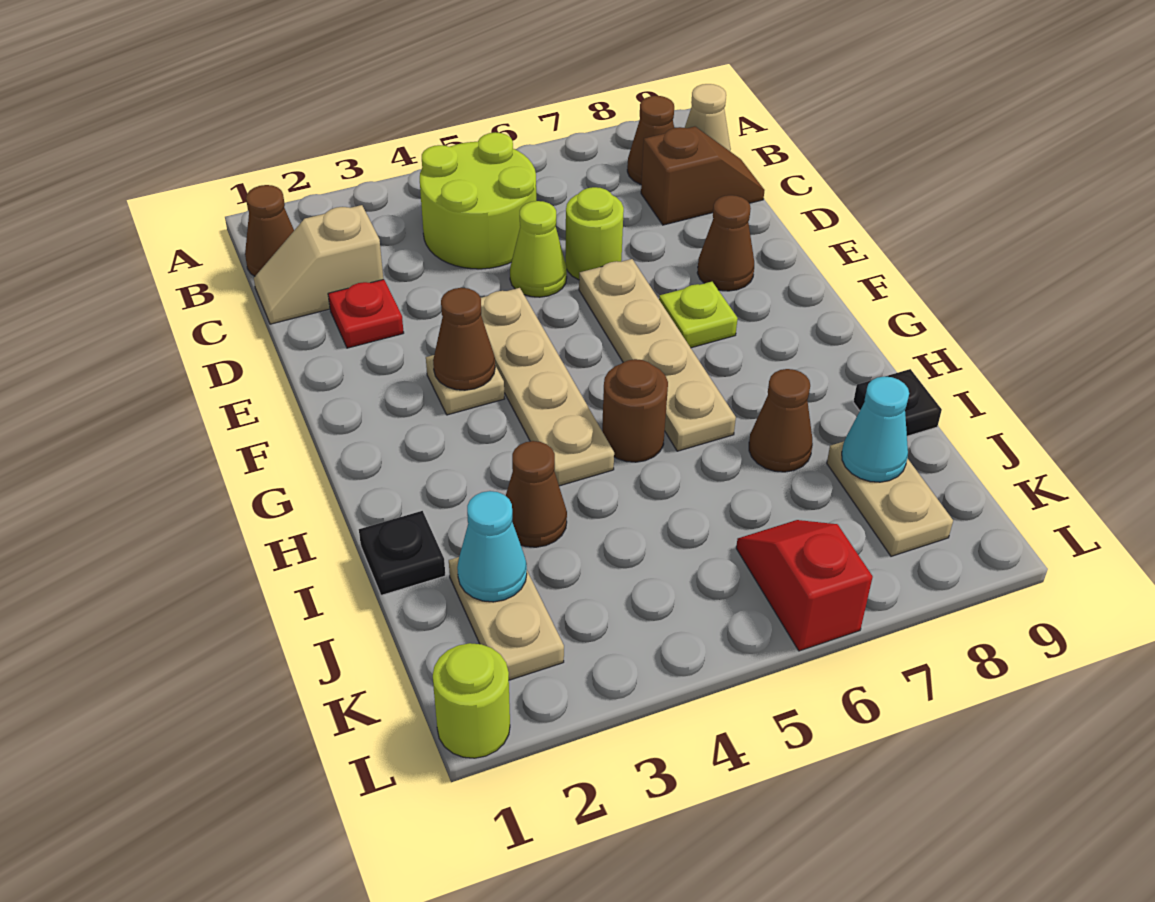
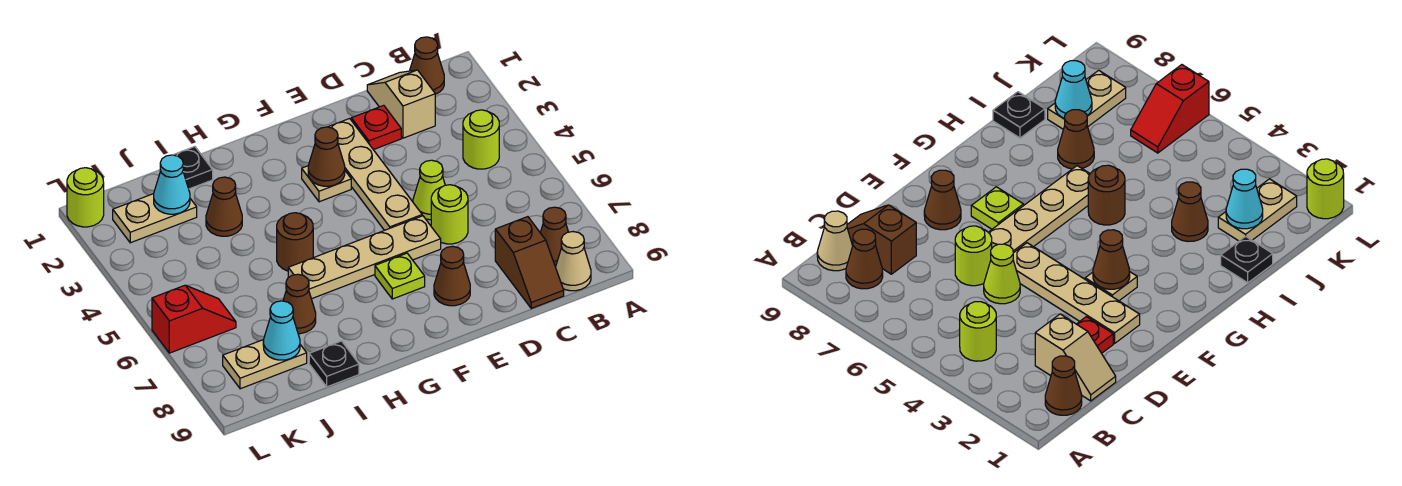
lime 2x2 round brick [420,132,536,269] -> lime 1x1 round brick [463,110,499,169]
tan 1x4 plate [481,288,614,486] -> tan 1x4 plate turned to [329,118,422,230]

